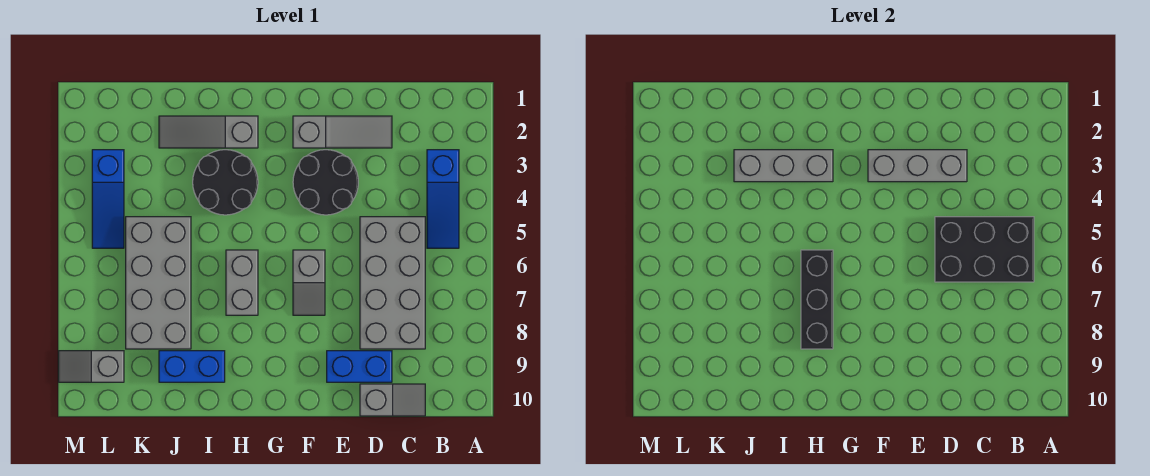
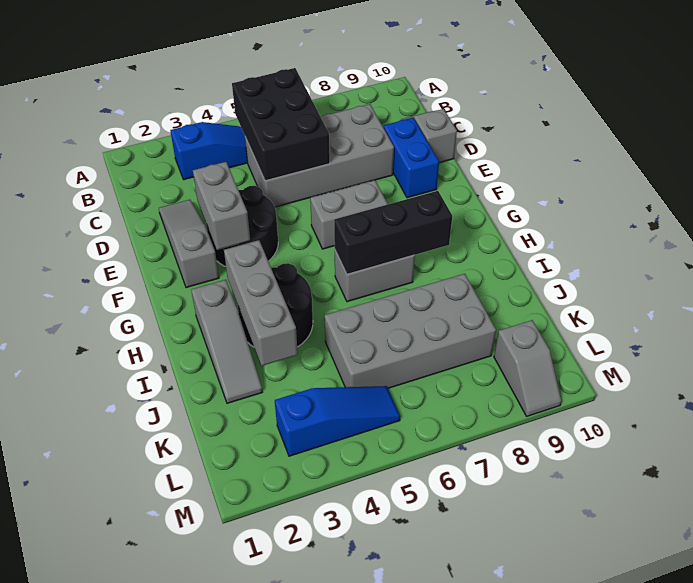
grey 1x3 brick [868,150,967,182] -> grey 1x2 brick [193,162,250,250]
grey 1x2 slope [293,250,325,315] -> grey 1x2 brick [310,180,388,249]
blue 1x2 brick [159,351,225,382] -> none

